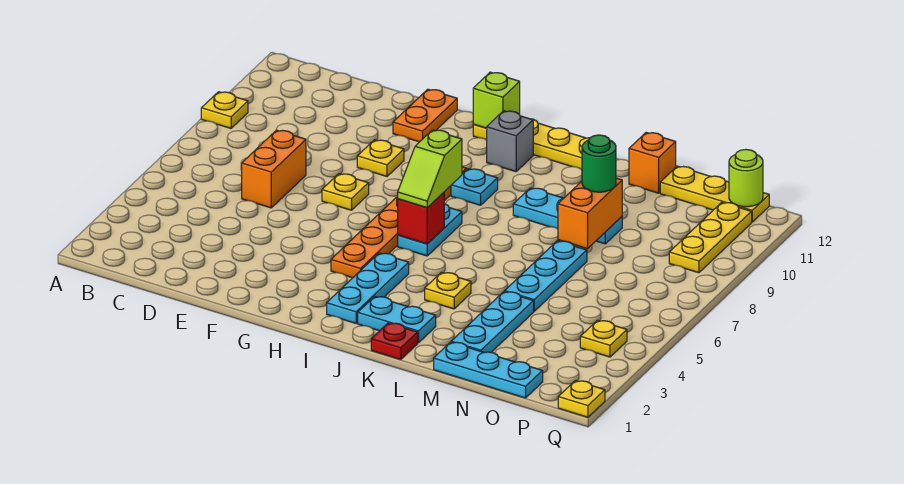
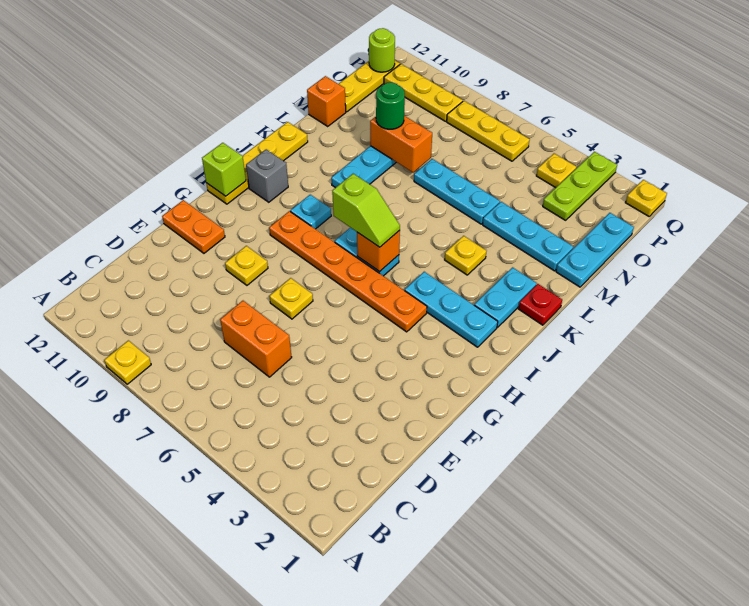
red 1x1 brick [398,193,444,244] -> orange 1x1 brick [357,230,400,272]
none -> lime 1x3 plate [543,152,617,220]
none -> yellow 1x3 plate [447,101,530,161]

